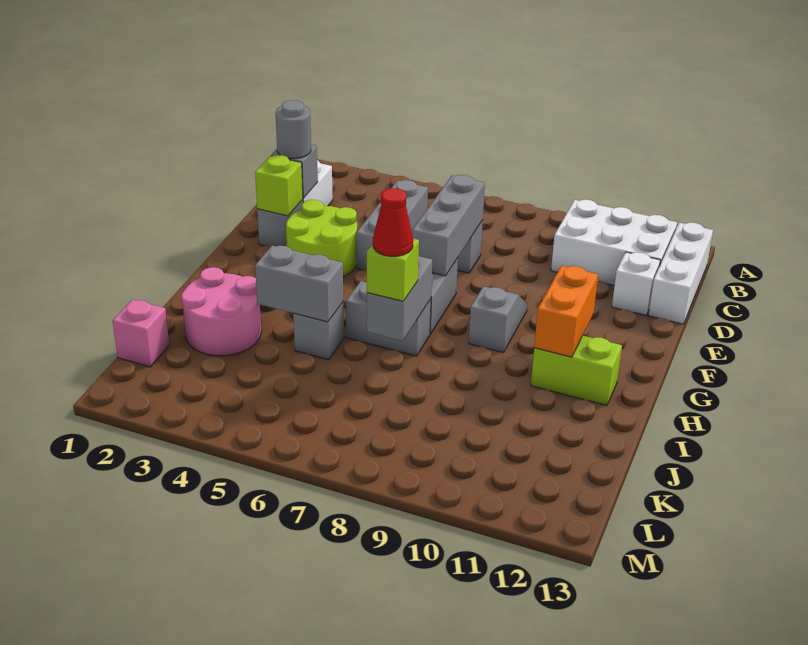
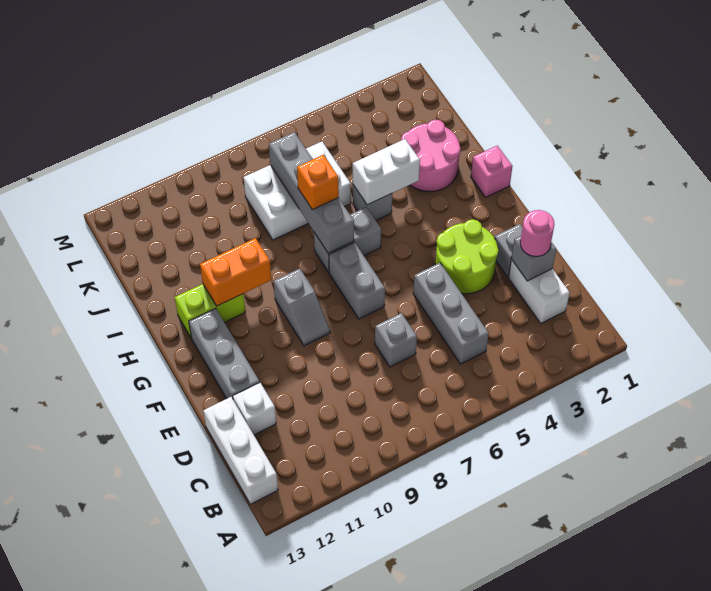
white 2x3 brick [551,200,677,285] -> white 2x3 brick moved to [244,142,351,240]
grey 1x1 round brick [276,100,311,158] -> pink 1x1 round brick [520,210,554,256]
grey 1x3 brick [412,175,485,276] -> grey 1x3 brick moved to [189,308,260,399]
lime 1x1 brick [255,155,303,216] -> none
orange 1x2 brick [534,266,598,357] -> orange 1x2 brick turned to [200,238,271,306]
grey 1x2 brick [367,256,432,341] -> grey 1x4 brick [269,132,354,253]
grey 1x2 brick [255,245,343,322] -> white 1x2 brick [353,139,420,205]
lime 1x1 brick [367,238,419,301] -> orange 1x1 brick [297,155,339,210]
red 1x1 cone [373,188,413,256] -> none
pink 1x1 brick [113,300,169,367] -> pink 1x1 brick moved to [471,146,512,197]

